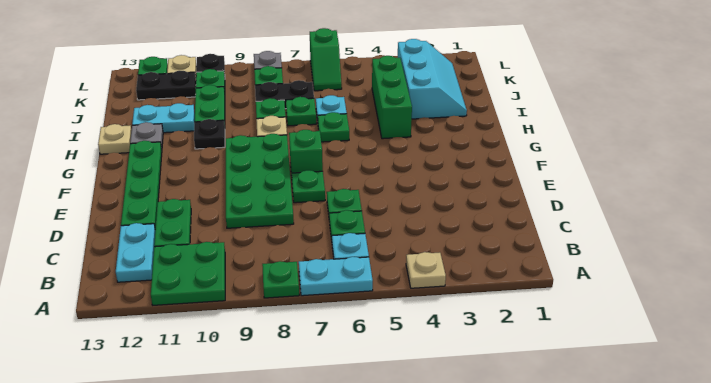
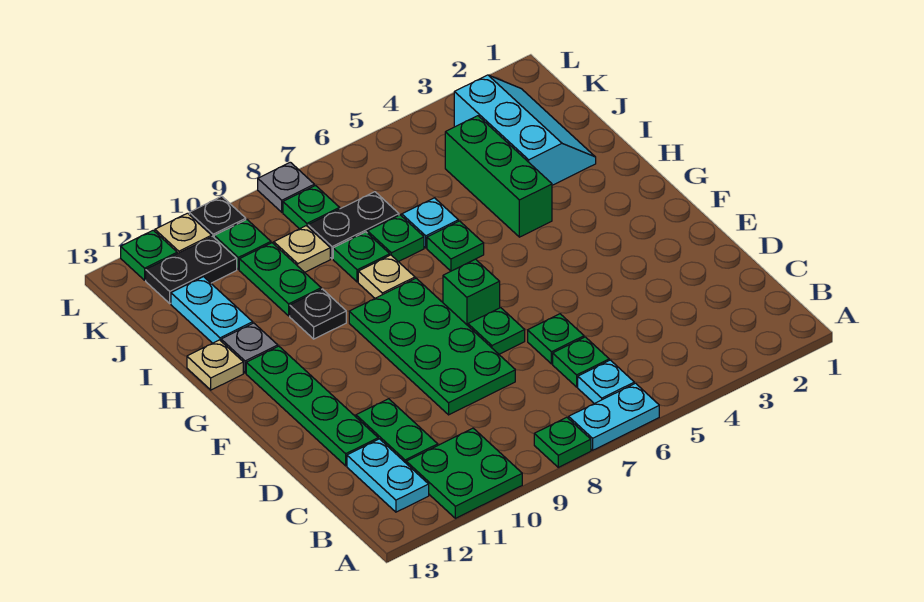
tan 1x1 plate [406,252,446,288] -> tan 1x1 plate moved to [274,226,330,272]
cyan 1x2 plate [132,103,195,133] -> cyan 1x2 plate turned to [171,277,253,343]
green 1x2 slope [310,28,342,91] -> none

